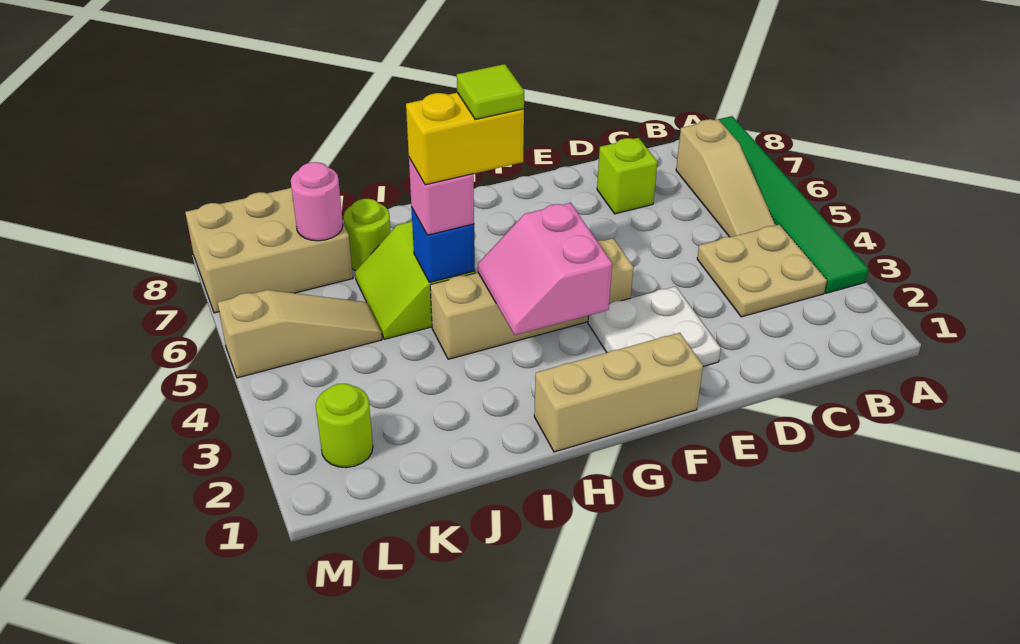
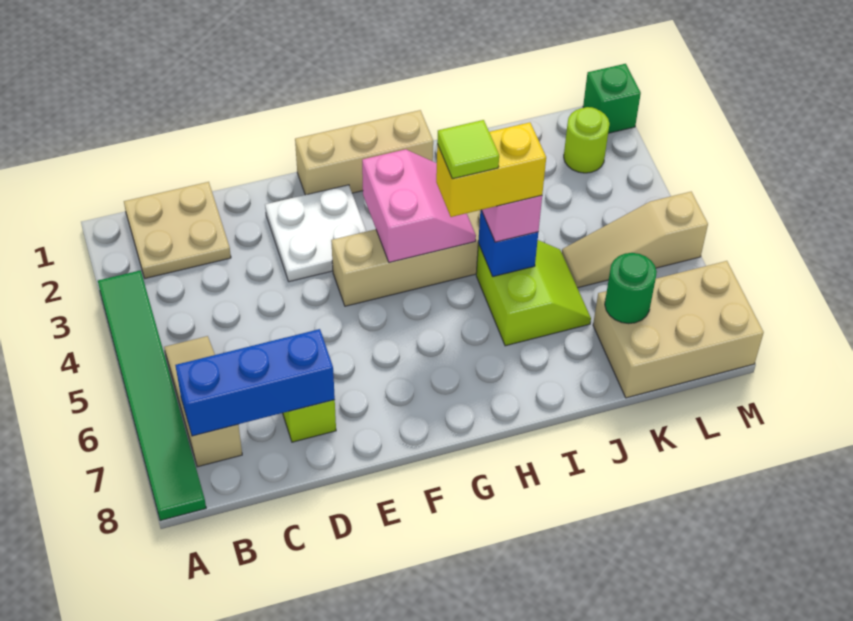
tan 2x2 plate [697,225,827,317] -> tan 2x2 plate moved to [124,182,231,278]
none -> blue 1x3 brick [175,329,335,436]
lime 1x1 round brick [343,199,391,271] -> none
pink 1x1 round brick [291,162,343,241] -> green 1x1 round brick [605,253,657,324]
none -> green 1x1 brick [583,64,641,133]

